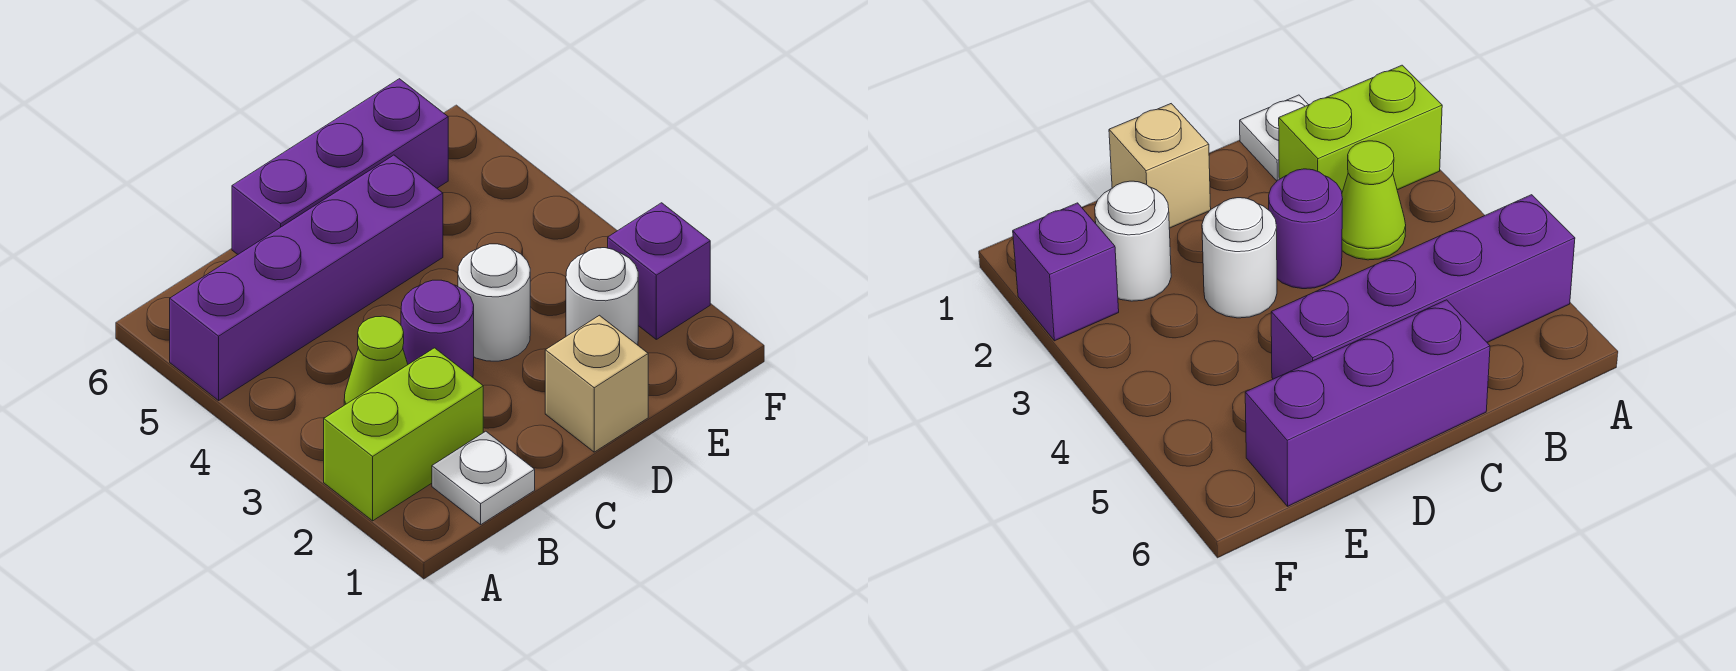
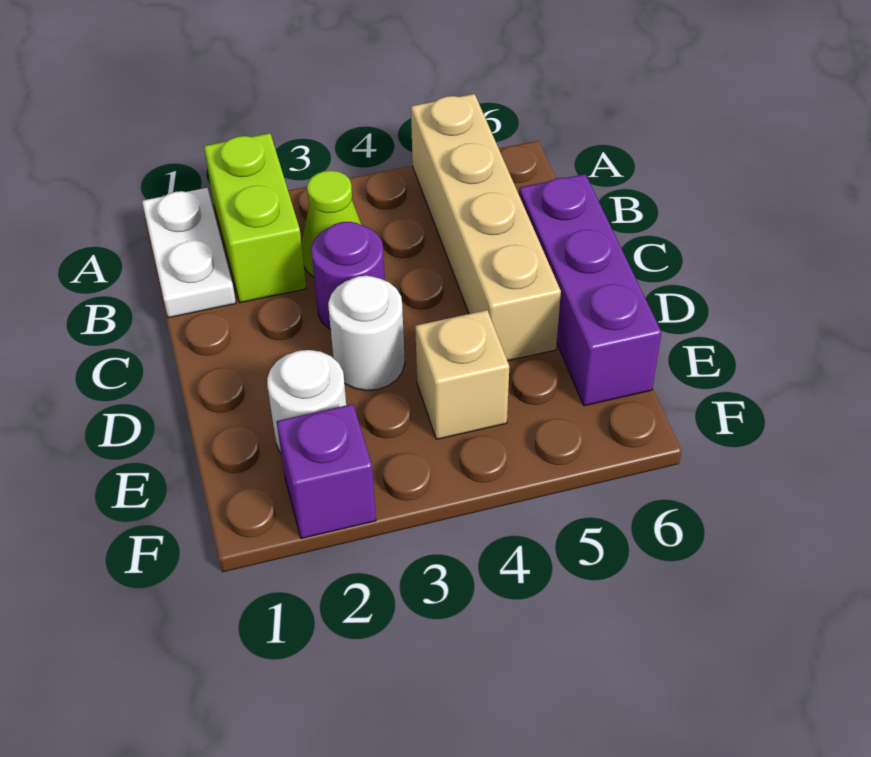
purple 1x4 brick [170,155,443,400] -> tan 1x4 brick [411,94,561,361]
white 1x1 plate [432,431,535,524] -> white 1x2 plate [142,188,236,318]
tan 1x1 brick [545,315,648,452] -> tan 1x1 brick moved to [415,310,509,439]

